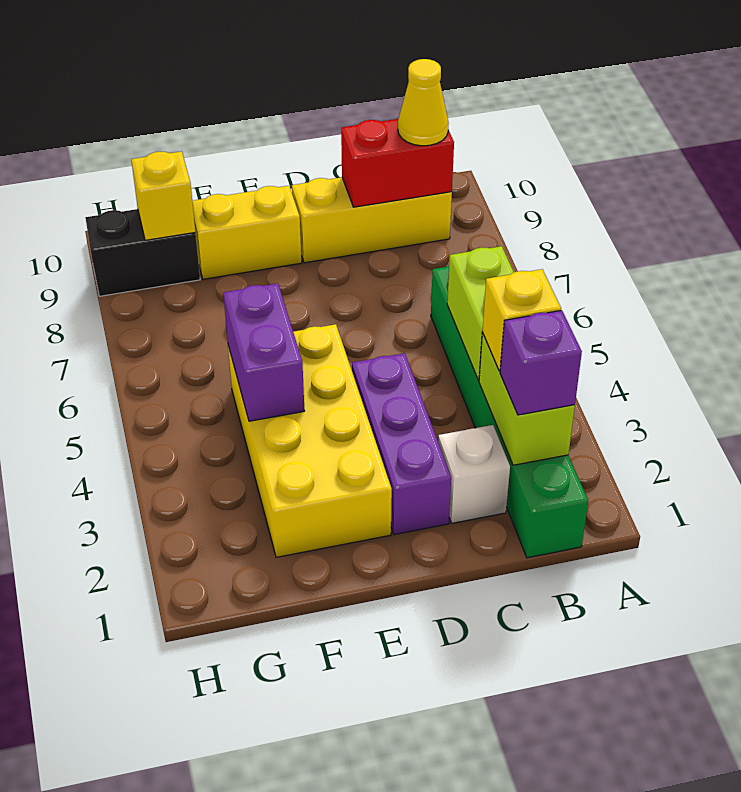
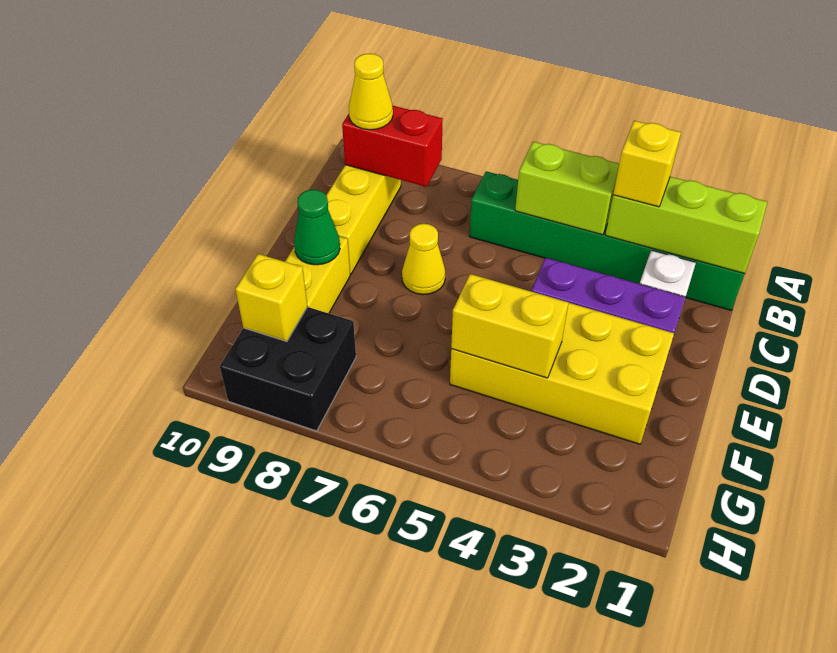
lime 1x2 brick [479,333,575,465] -> lime 1x3 brick [605,177,767,274]
purple 1x1 brick [500,310,582,415] -> none
red 1x2 brick [341,119,454,207] -> red 1x2 brick turned to [342,105,443,187]
none -> yellow 1x1 cone [402,224,445,295]
none -> green 1x1 cone [294,190,340,265]
purple 1x2 brick [223,283,304,421] -> yellow 1x2 brick [451,274,568,378]
black 1x2 brick [85,209,200,296] -> black 2x2 brick [220,307,356,431]

